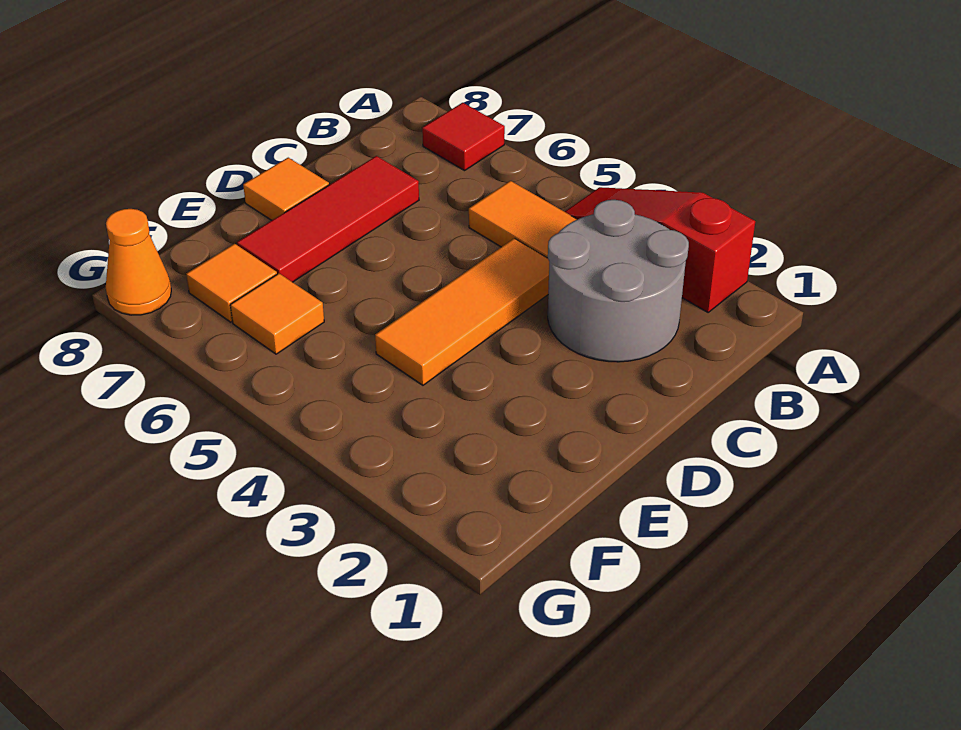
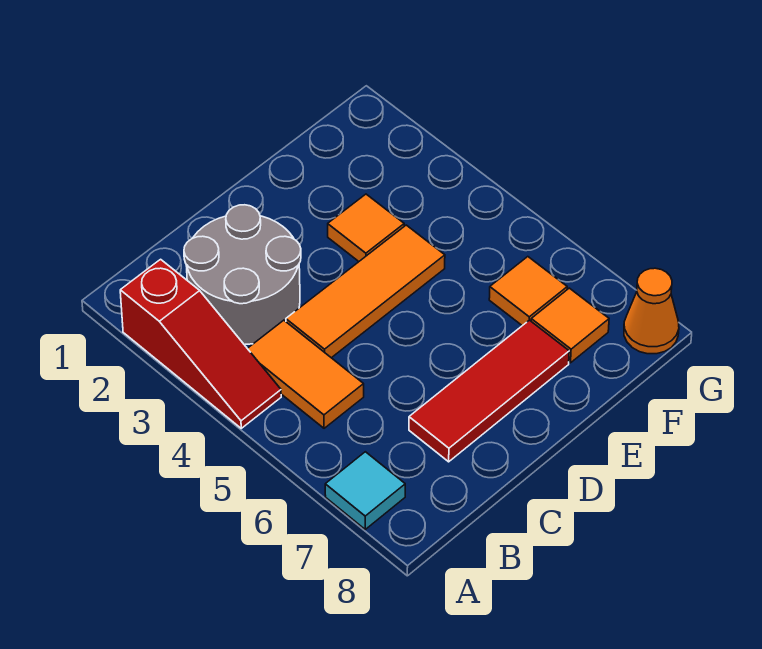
red 1x1 tile [422,103,505,171] -> cyan 1x1 tile [325,452,405,529]
orange 1x1 tile [243,158,329,220] -> orange 1x1 tile moved to [328,194,404,261]

